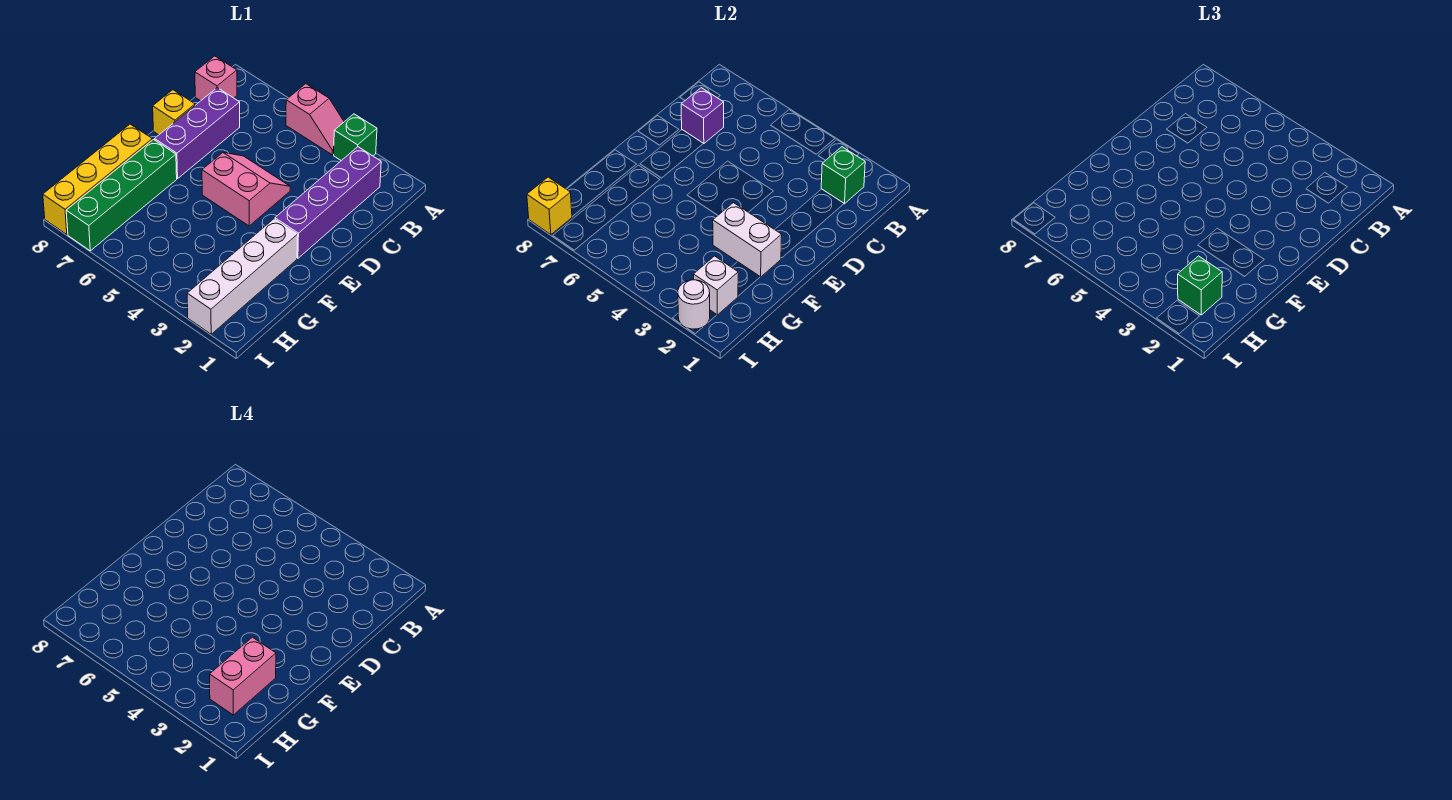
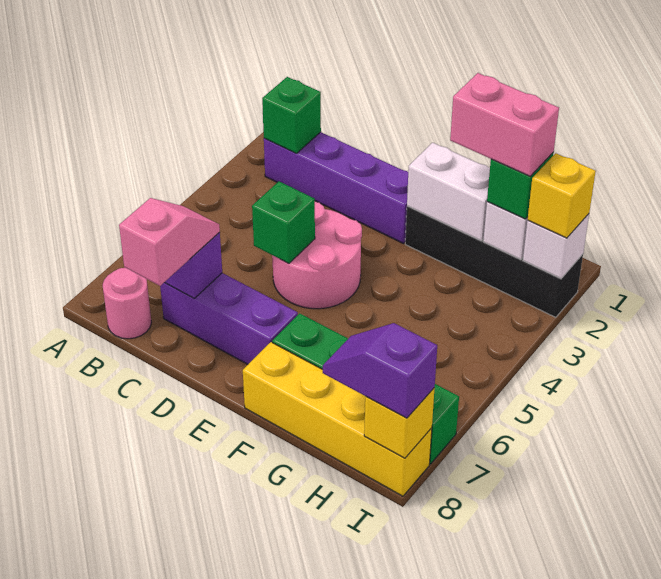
green 1x1 brick [334,114,377,161] -> green 1x1 brick moved to [252,182,315,264]
pink 1x2 slope [286,84,344,155] -> pink 1x2 slope moved to [119,198,220,286]
pink 1x1 brick [195,56,237,101] -> pink 1x1 round brick [103,268,151,339]
pink 2x2 slope [202,153,290,226] -> pink 2x2 round brick [272,202,362,309]
yellow 1x1 brick [153,90,195,135] -> yellow 1x1 brick moved to [527,153,596,238]
white 1x4 brick [187,219,298,334] -> black 1x4 brick [405,206,583,317]
white 1x2 brick [713,203,782,277] -> white 1x2 brick turned to [407,143,490,241]
none -> purple 1x2 slope [323,323,437,418]
white 1x1 round brick [678,280,710,329] -> white 1x1 brick [523,214,589,279]

